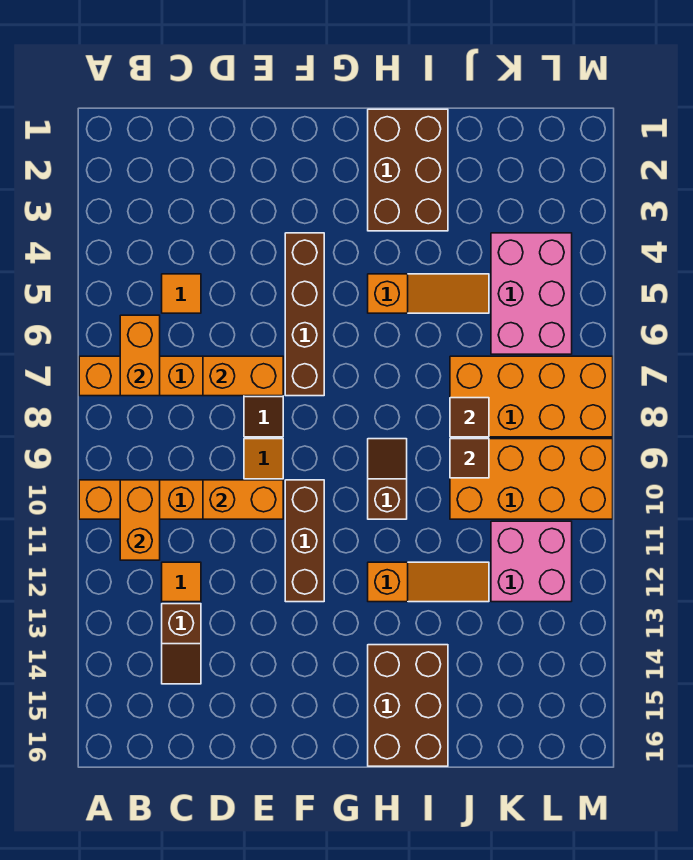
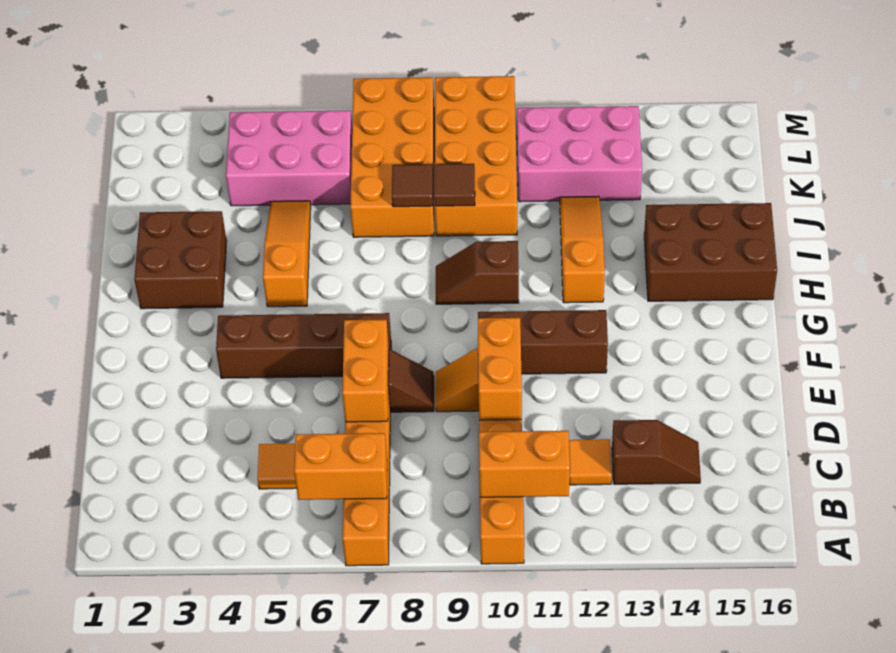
brown 2x3 brick [368,109,448,231] -> brown 2x2 brick [134,211,227,309]
pink 2x2 brick [491,521,572,602] -> pink 2x3 brick [517,106,642,202]

